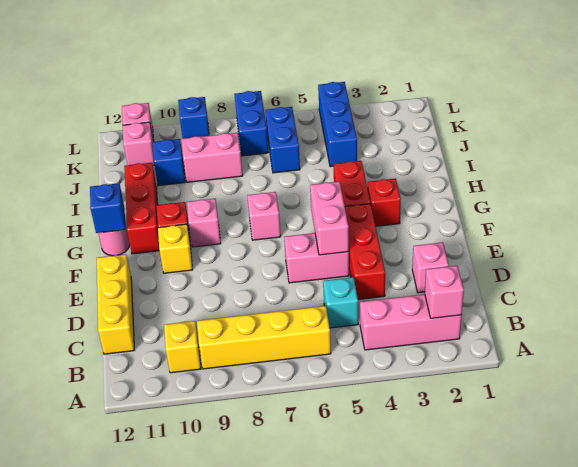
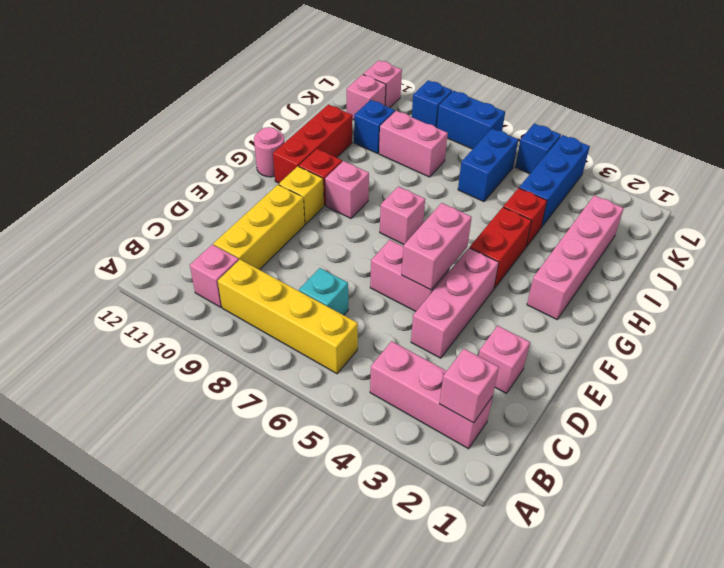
yellow 1x1 brick [164,321,201,373] -> pink 1x1 brick [190,244,239,307]
cyan 1x1 brick [323,277,358,328] -> cyan 1x1 brick moved to [299,268,348,315]
yellow 1x3 brick [97,254,134,354] -> yellow 1x3 brick moved to [213,185,305,270]
red 1x3 brick [345,204,385,299] -> pink 1x3 brick [411,248,499,358]
none -> pink 1x4 brick [527,195,624,319]
red 1x1 brick [367,179,401,226] -> red 1x1 brick moved to [503,188,547,247]
blue 1x1 brick [90,183,125,233] -> blue 1x1 brick moved to [515,124,561,174]
blue 1x2 brick [234,91,268,156] -> blue 1x2 brick turned to [437,91,505,149]

